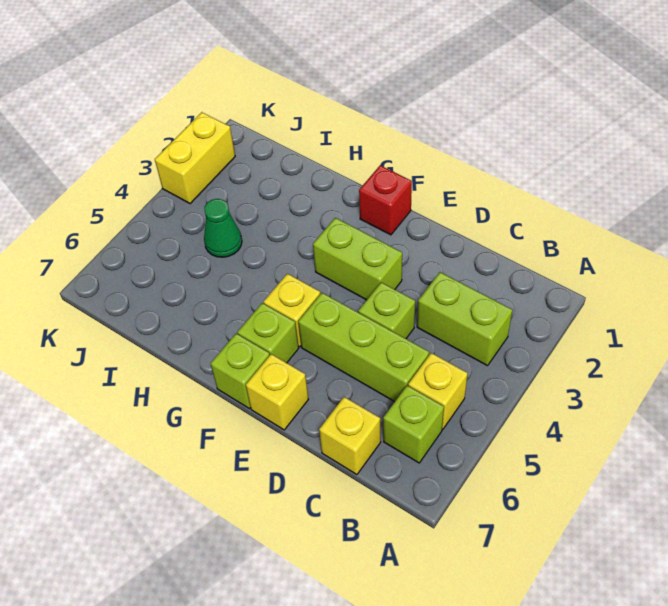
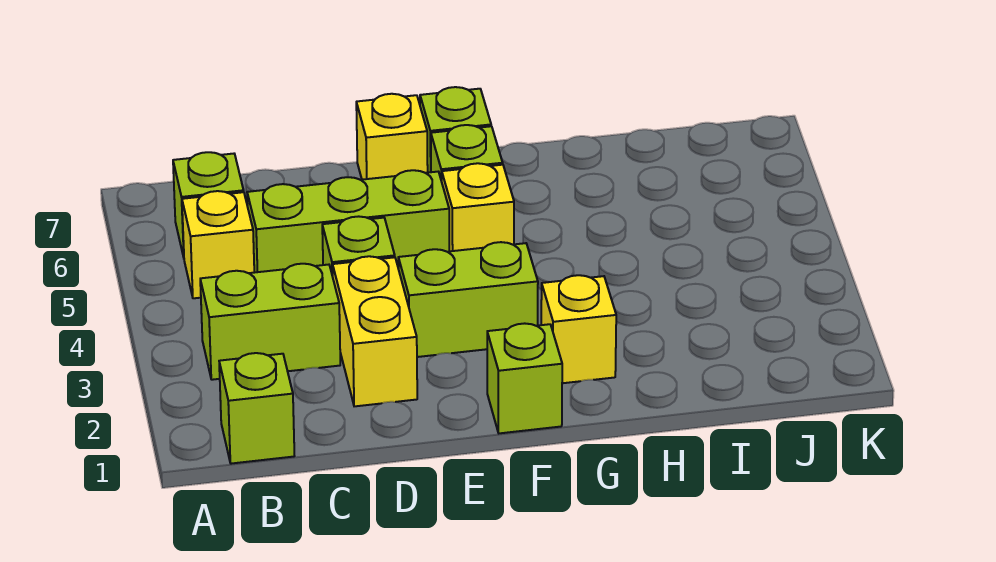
none -> lime 1x1 brick [219,353,294,464]
yellow 1x1 brick [319,397,381,474] -> yellow 1x1 brick moved to [541,275,616,383]
red 1x1 brick [359,165,412,235] -> lime 1x1 brick [487,323,562,433]
green 1x1 cone [204,199,242,257] -> none
yellow 1x2 brick [155,112,235,204] -> yellow 1x2 brick moved to [333,256,417,406]

